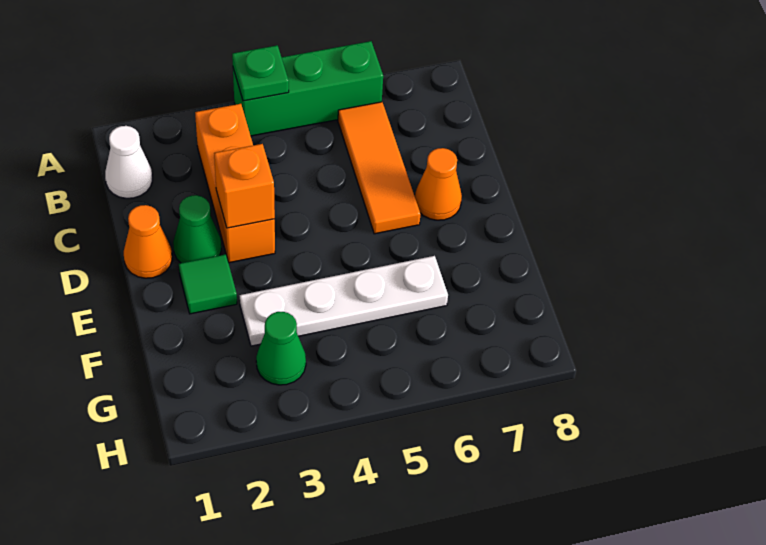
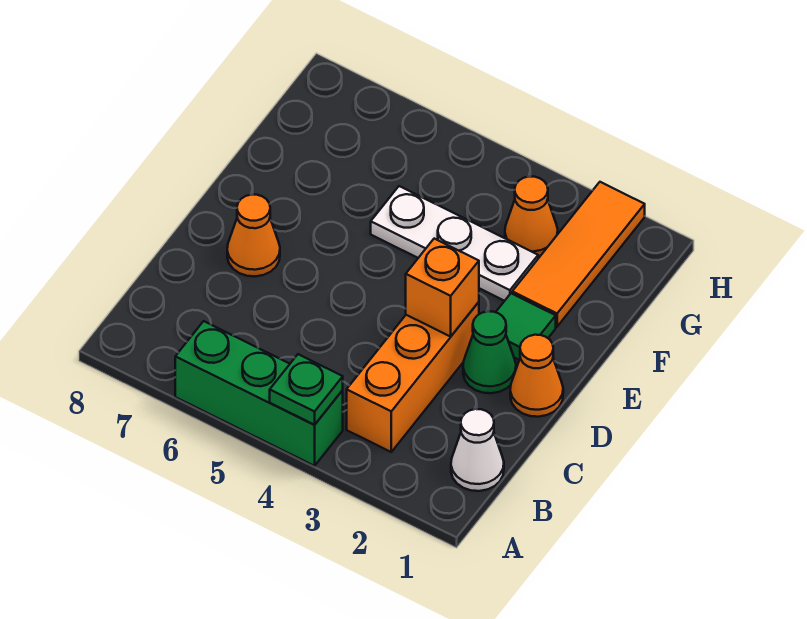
orange 1x3 tile [338,102,421,234] -> orange 1x3 tile moved to [512,182,645,327]
white 1x4 plate [240,256,448,346] -> white 1x3 plate [371,186,538,301]
green 1x1 cone [256,312,306,385] -> orange 1x1 cone [505,177,558,257]

